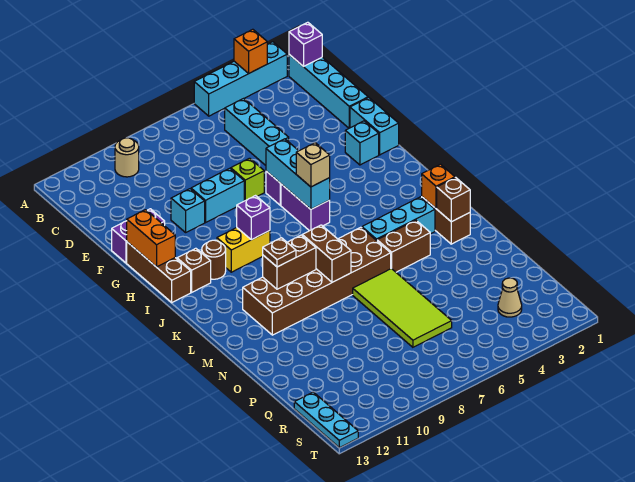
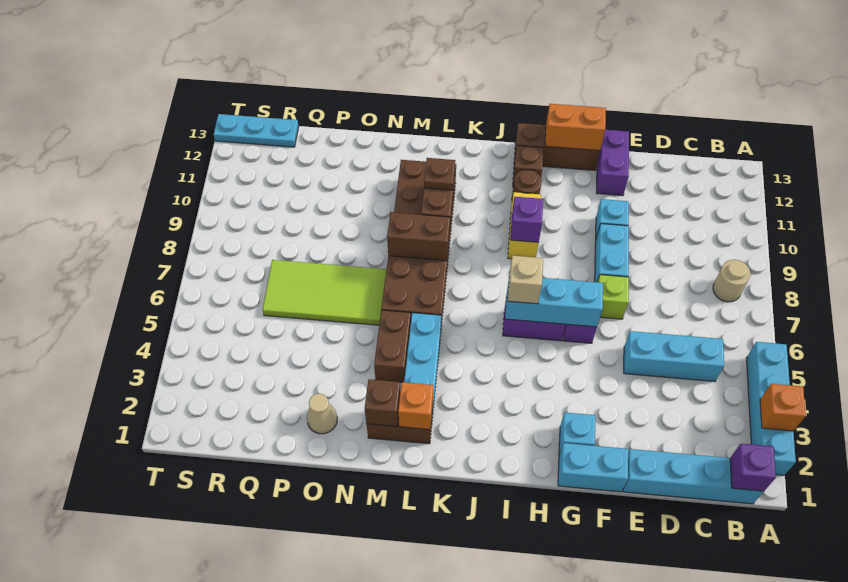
tan 1x1 round brick [115,138,139,177] -> tan 1x1 round brick moved to [713,260,751,302]
tan 1x1 cone [498,278,522,317] -> tan 1x1 cone moved to [307,394,337,434]

